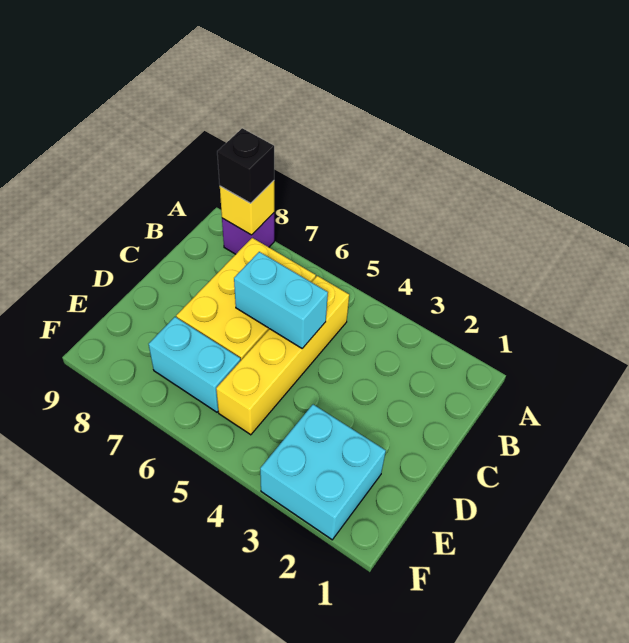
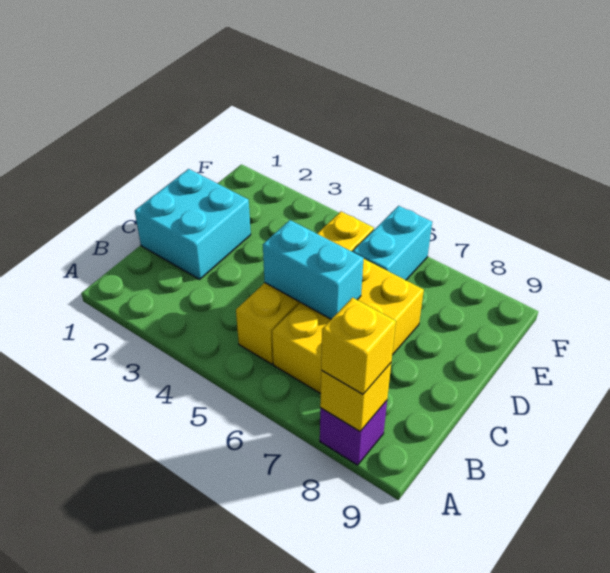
black 1x1 brick [217,128,274,203] -> yellow 1x1 brick [321,298,396,394]
cyan 2x2 brick [260,404,386,540] -> cyan 2x2 brick moved to [135,169,251,279]
cyan 1x2 brick [149,317,241,412] -> cyan 1x2 brick turned to [353,206,432,280]

